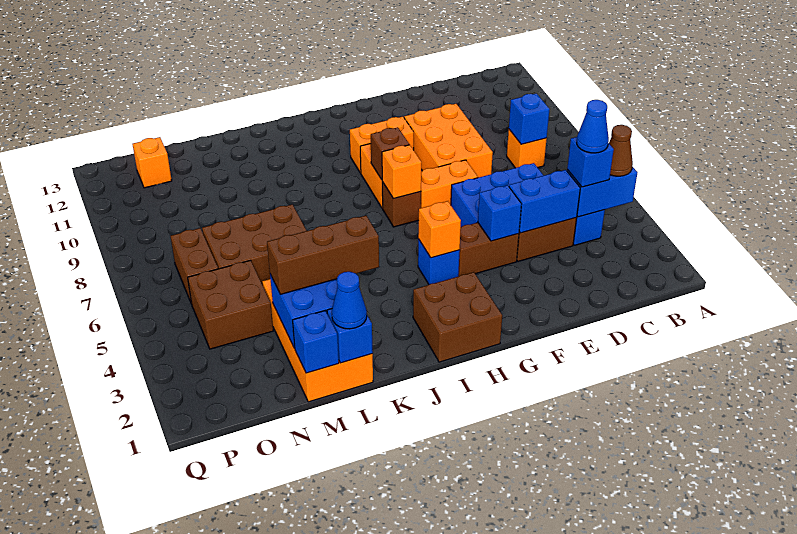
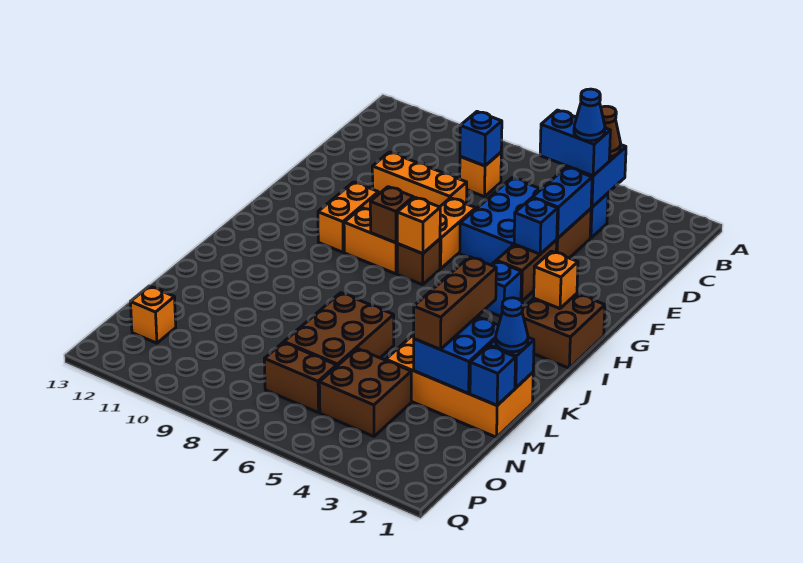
blue 1x1 brick [567,137,614,187] -> blue 1x2 brick [540,110,610,176]
orange 2x3 brick [404,104,493,178] -> orange 1x3 brick [372,152,467,207]
orange 1x1 brick [418,201,461,258] -> orange 1x1 brick moved to [534,251,578,309]

